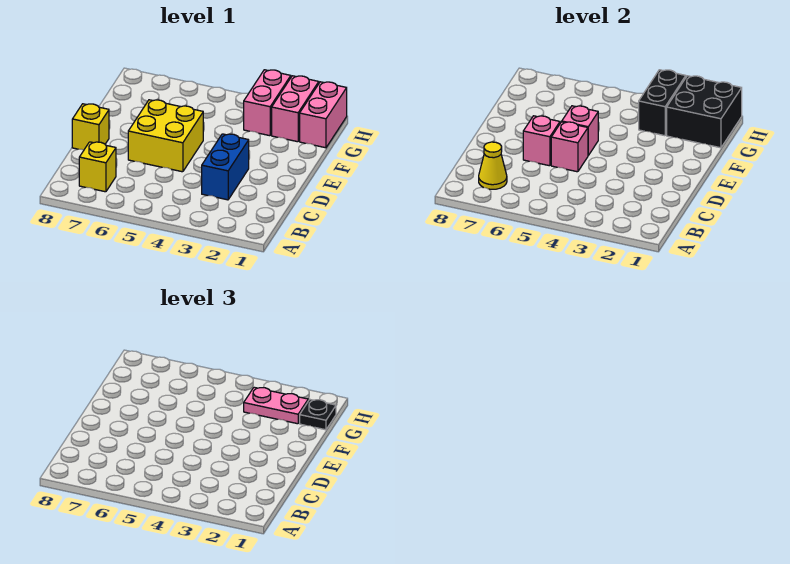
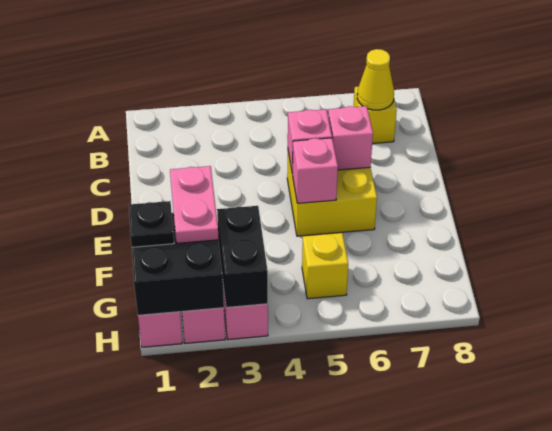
blue 1x2 brick [202,134,249,200] -> none
yellow 1x1 brick [72,104,109,150] -> yellow 1x1 brick moved to [302,233,348,299]
pink 1x2 plate [244,387,308,424] -> pink 1x2 plate turned to [170,166,219,243]

